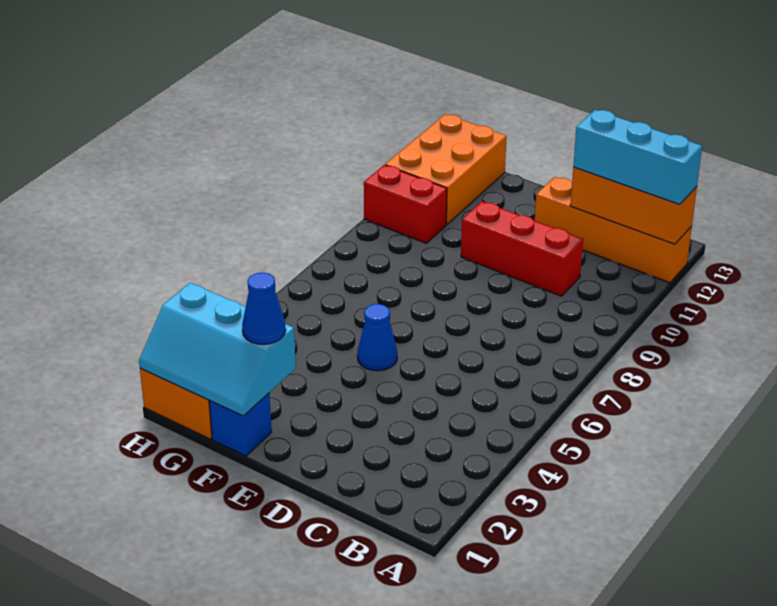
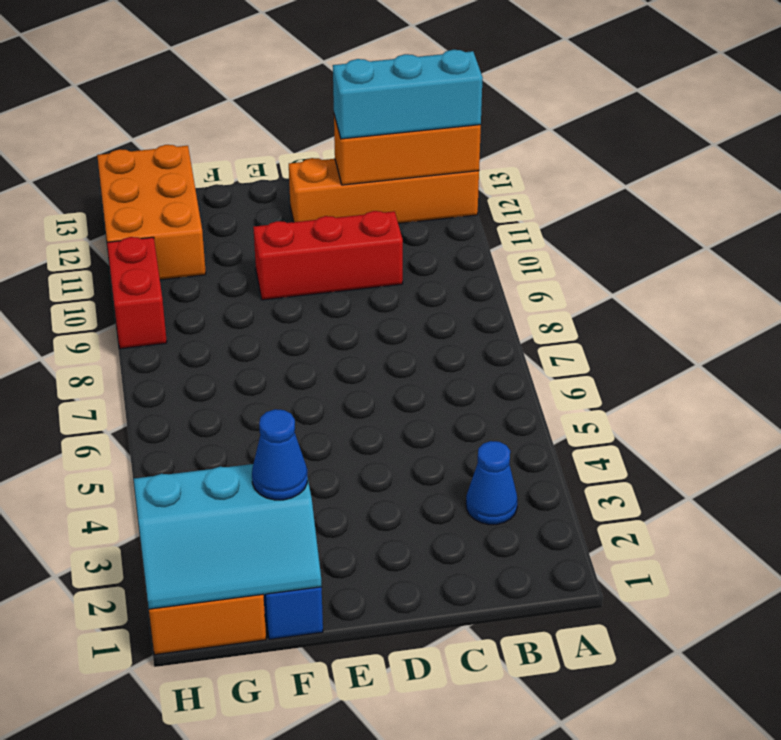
blue 1x1 cone [357,304,397,371] -> blue 1x1 cone moved to [466,441,517,525]
red 1x2 brick [364,165,447,243] -> red 1x2 brick turned to [107,237,167,349]

